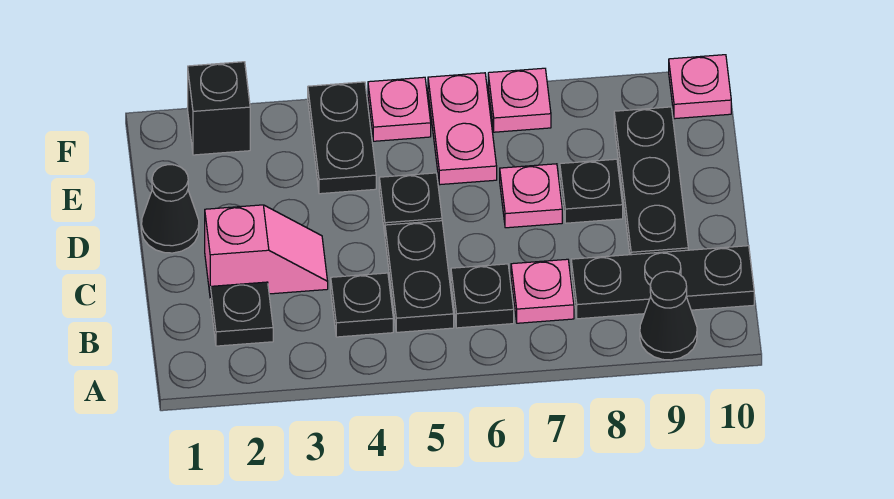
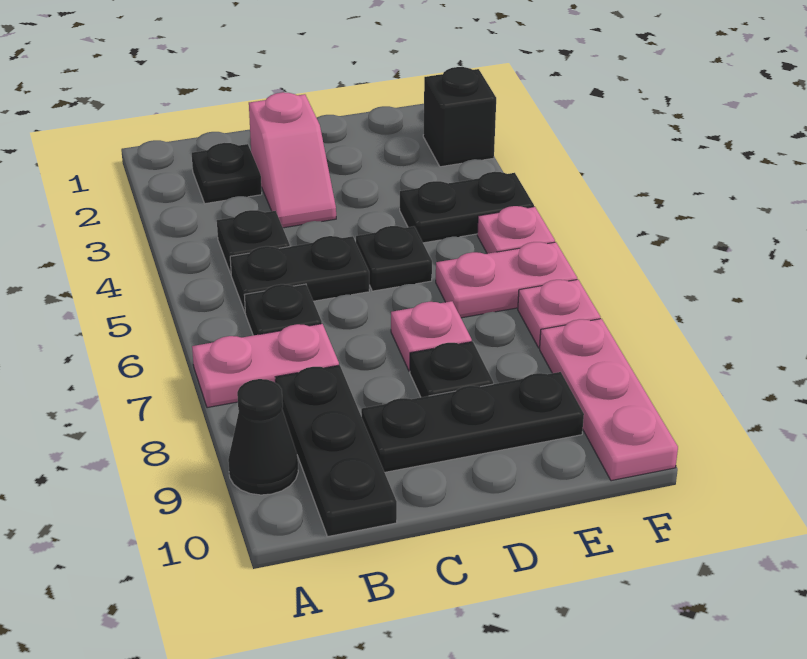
pink 1x1 plate [511,259,574,323] -> pink 1x2 plate [192,324,339,408]
black 1x1 cone [142,165,199,253] -> none
pink 1x1 plate [669,55,731,119] -> pink 1x3 plate [540,319,678,481]

